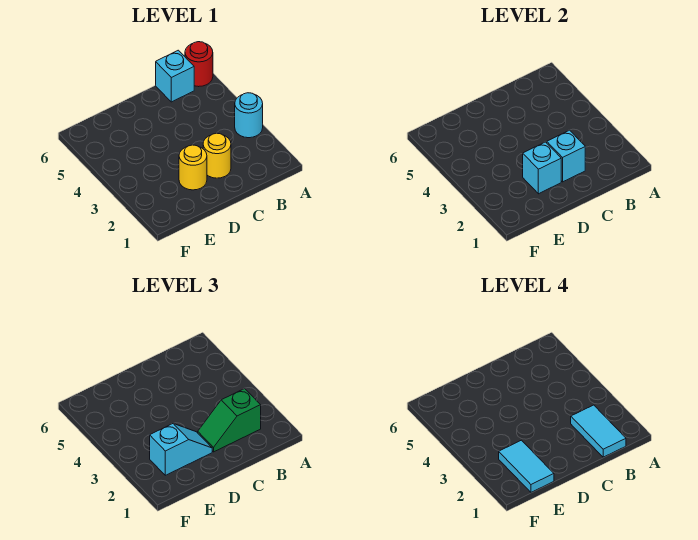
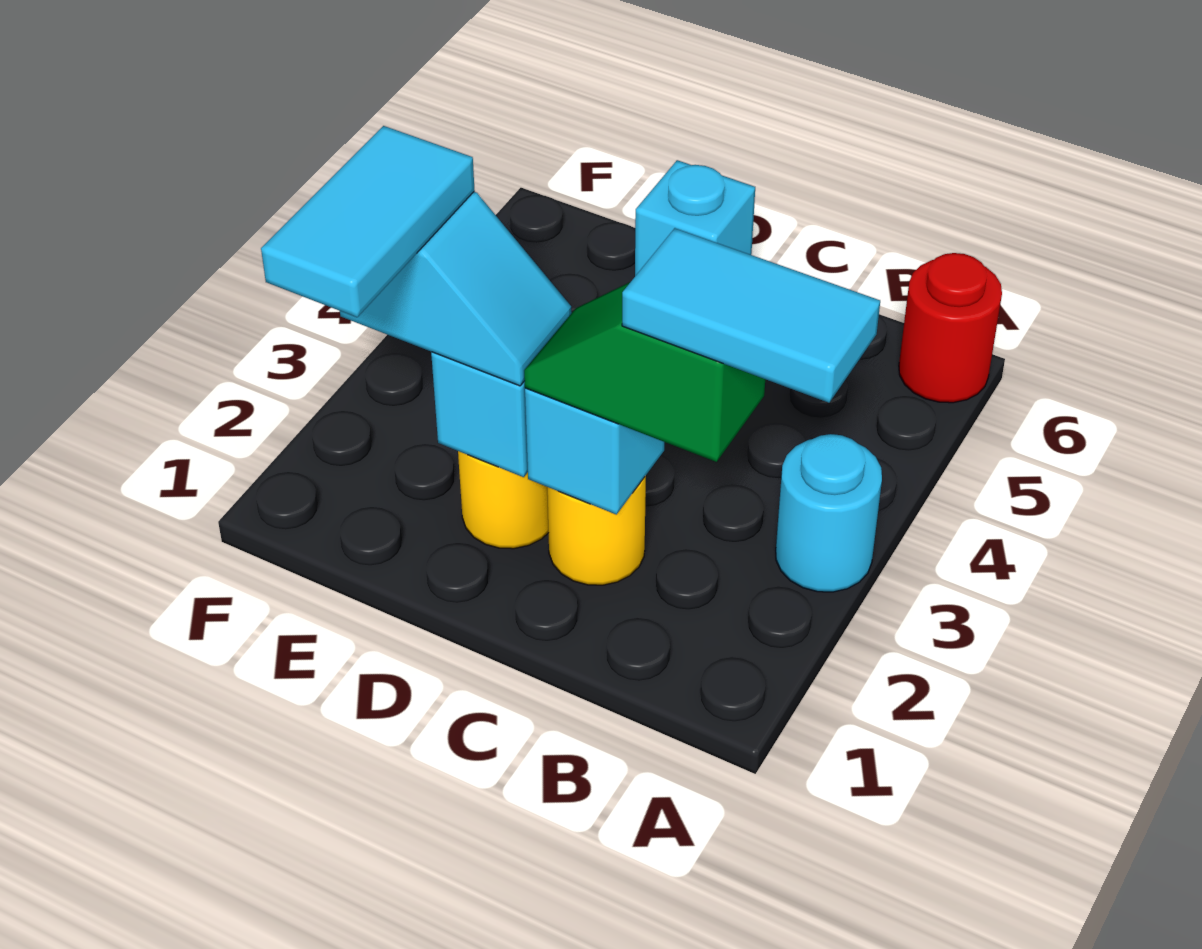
cyan 1x2 tile [571,405,626,457] -> cyan 1x2 tile turned to [622,228,880,403]
cyan 1x1 brick [156,50,194,102] -> cyan 1x1 brick moved to [635,160,755,276]

